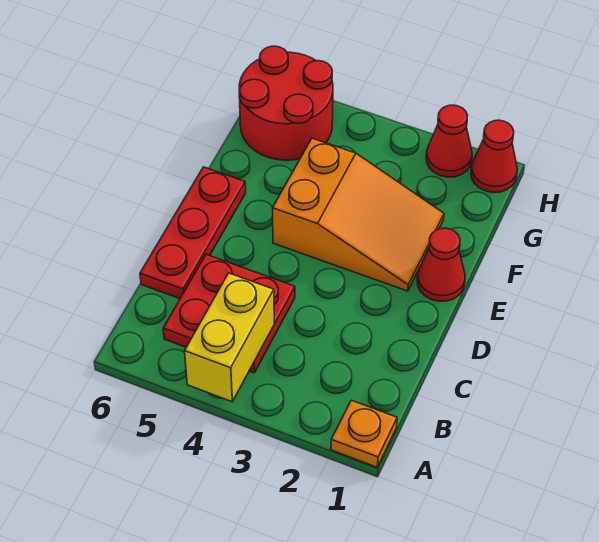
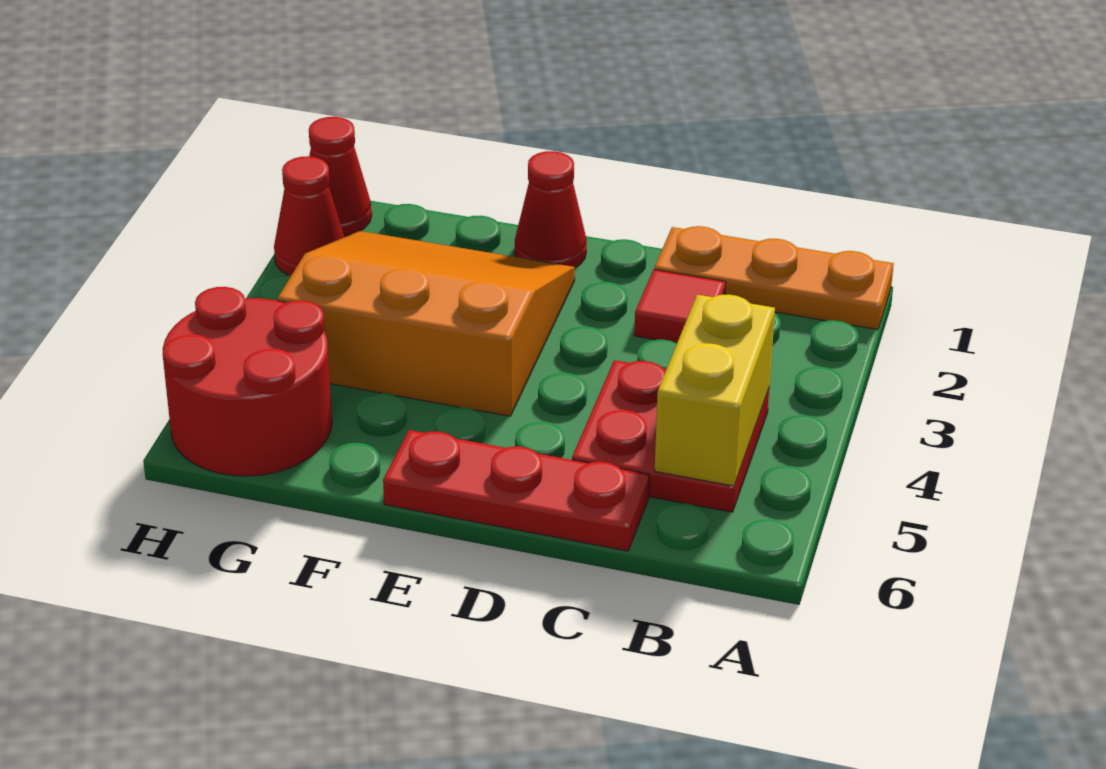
orange 1x1 plate [331,400,397,467] -> orange 1x3 plate [654,226,894,329]
yellow 1x2 brick [185,273,274,402] -> yellow 1x2 brick turned to [655,295,775,486]
none -> red 1x1 tile [634,270,726,343]
orange 2x3 slope [272,138,444,291] -> orange 3x3 slope [277,231,575,416]

